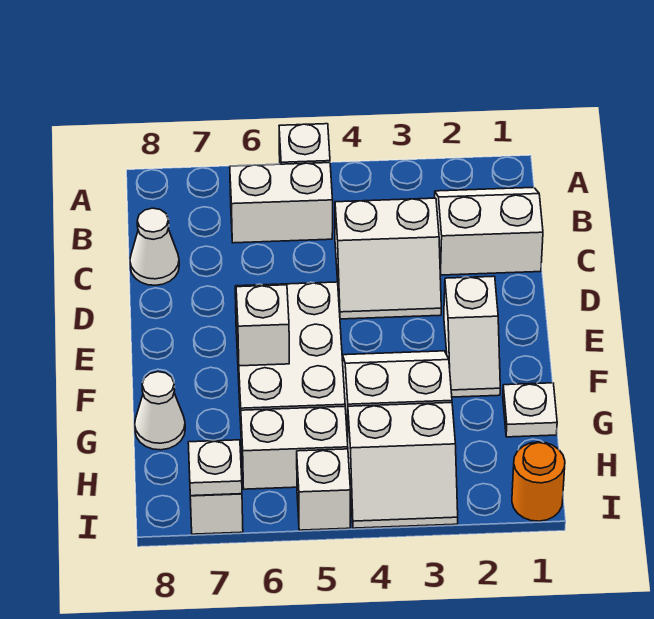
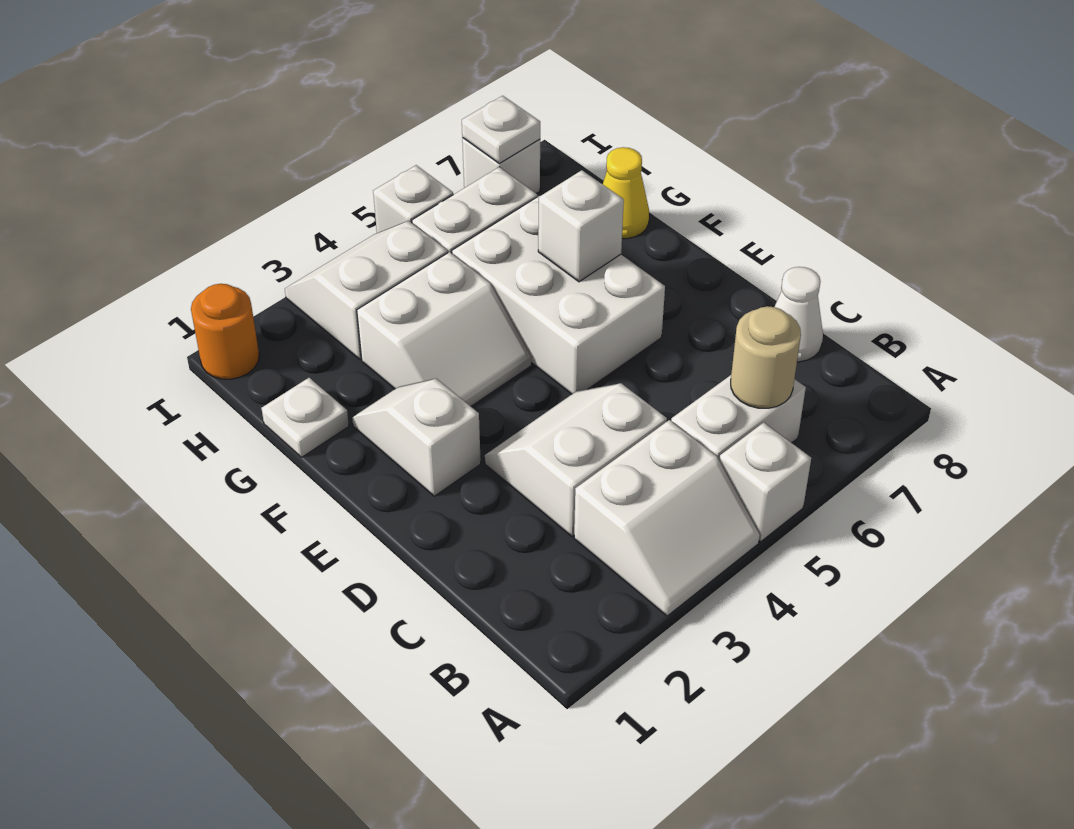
white 2x2 slope [434,187,543,275] -> white 2x2 slope moved to [574,420,760,616]
none -> tan 1x1 round brick [731,306,801,408]
white 1x1 cone [135,372,185,450] -> yellow 1x1 cone [603,147,649,239]

